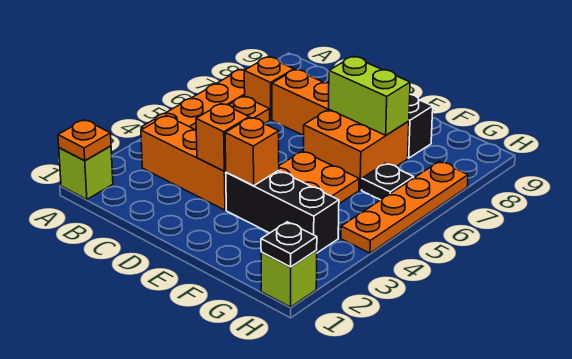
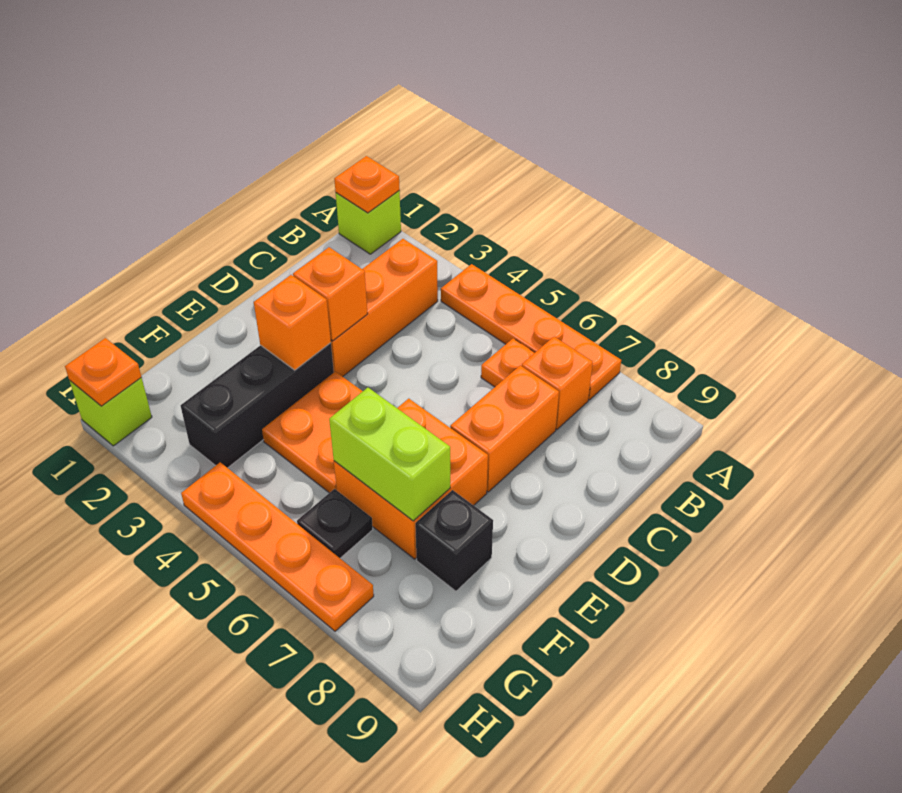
lime 1x2 brick [329,57,410,135] -> lime 1x2 brick turned to [329,388,450,521]
black 1x1 plate [261,222,317,267] -> orange 1x1 plate [65,338,141,406]

